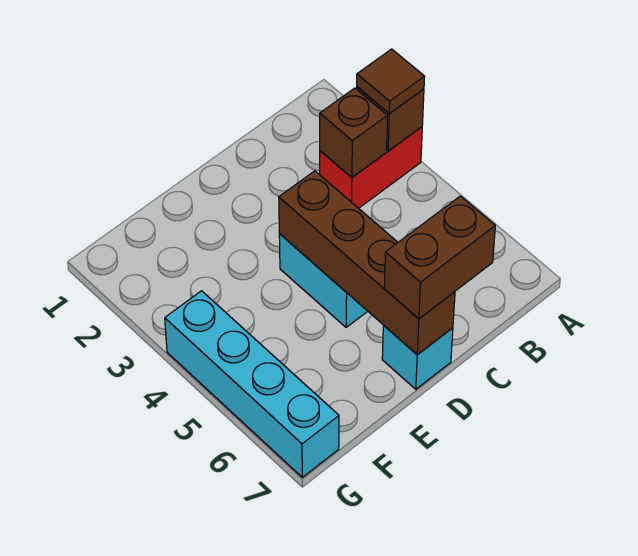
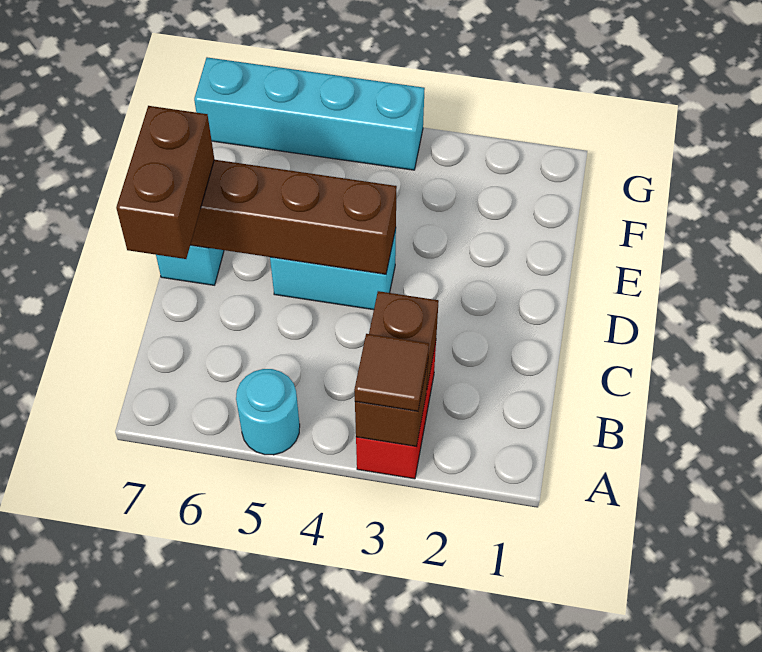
none -> cyan 1x1 round brick [236,369,300,455]

